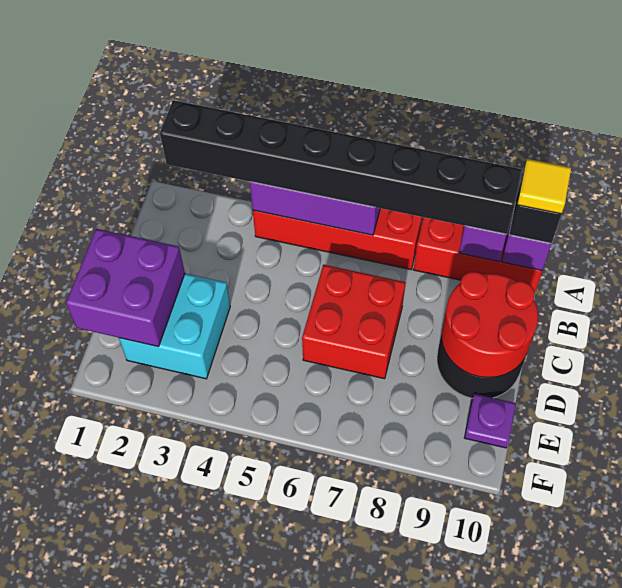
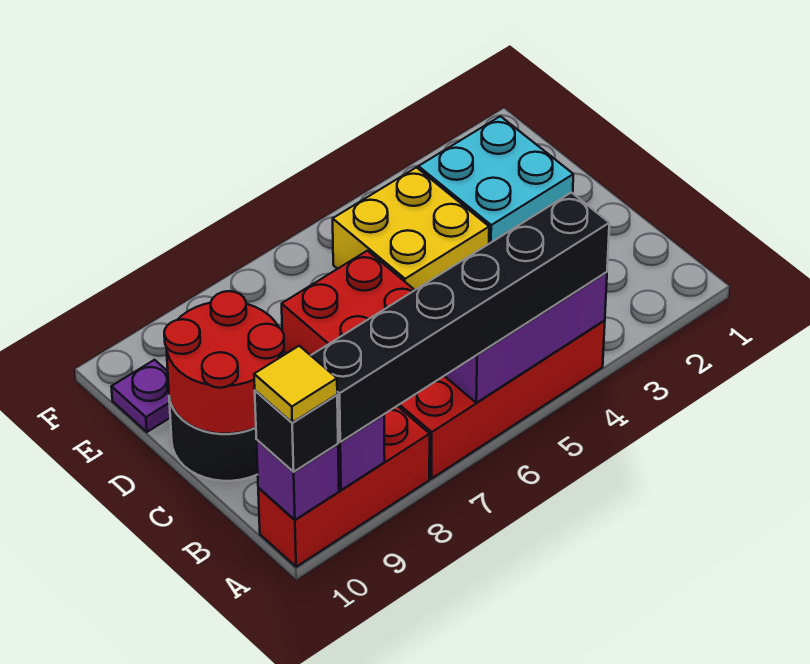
black 1x8 brick [160,100,522,234] -> black 1x6 brick [311,193,609,442]
purple 2x2 brick [66,229,185,347] -> none
none -> yellow 2x2 brick [333,167,489,290]

